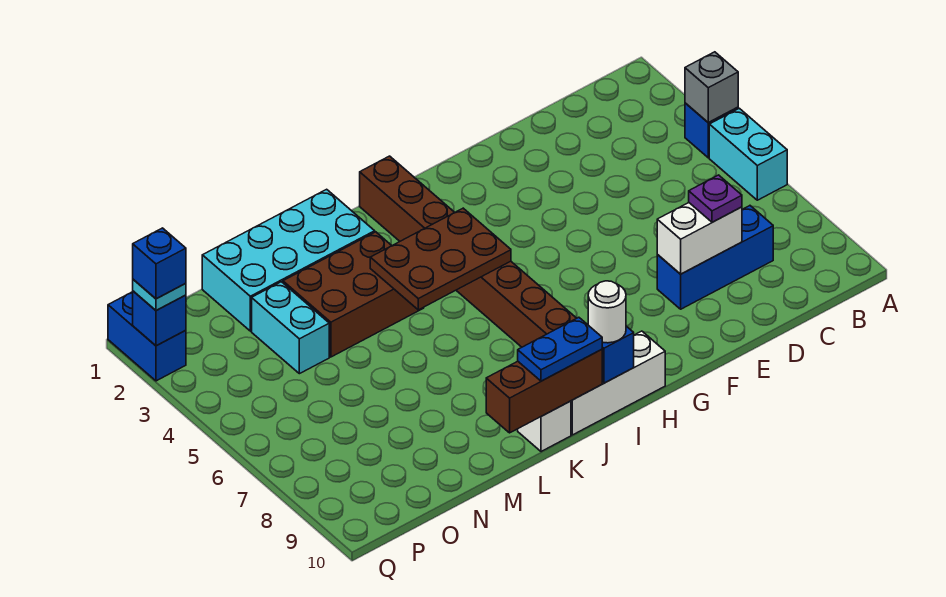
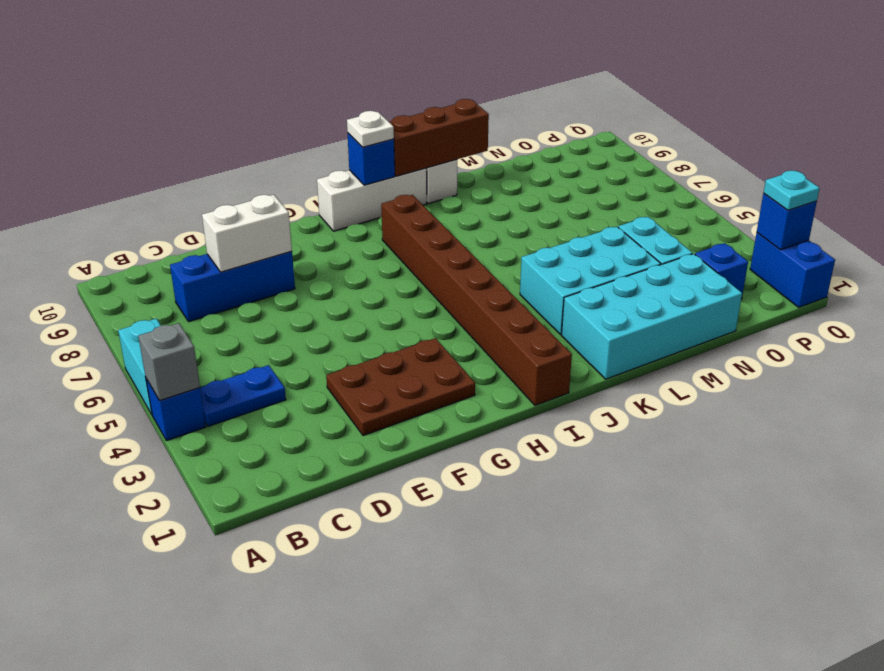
purple 1x1 plate [689,175,742,222] -> none
brown 2x3 plate [370,208,511,310] -> brown 2x3 plate moved to [326,338,475,436]
white 1x1 round brick [588,281,626,343] -> white 1x1 plate [347,111,394,147]
blue 1x2 plate [518,317,602,381] -> blue 1x2 plate moved to [200,365,286,426]
brown 2x3 brick [283,232,423,357] -> cyan 2x3 brick [520,227,661,335]
blue 1x1 brick [133,228,186,299] -> blue 1x1 brick moved to [695,243,748,299]

